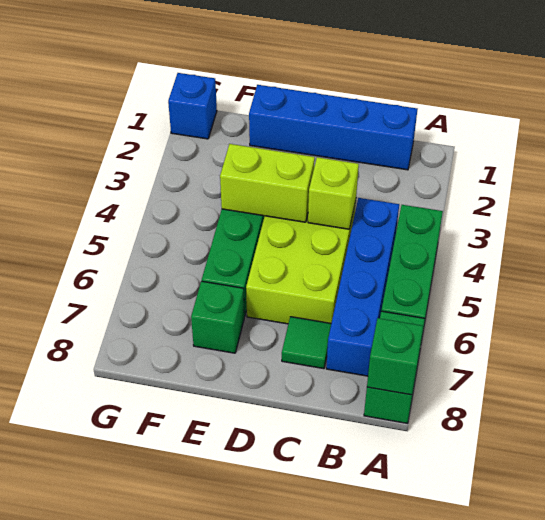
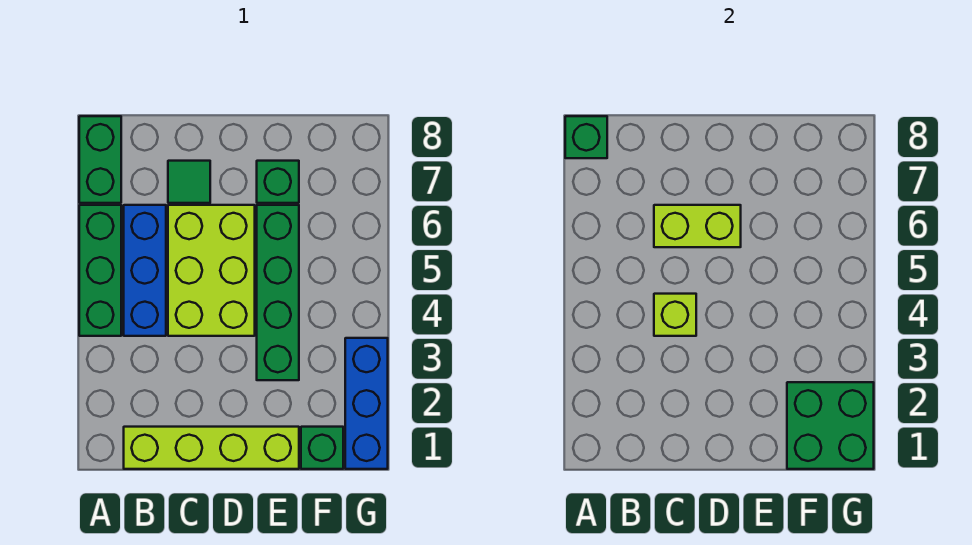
blue 1x4 brick [249,85,417,170] -> lime 1x4 brick [124,427,299,469]
blue 1x4 brick [326,198,399,376] -> blue 1x3 brick [124,205,166,336]
lime 1x2 brick [220,144,315,222] -> lime 1x2 brick moved to [654,205,741,247]
none -> green 1x1 brick [301,427,343,469]
none -> green 2x2 brick [787,382,874,469]
blue 1x1 brick [168,73,217,139] -> blue 1x3 brick [345,338,388,469]

